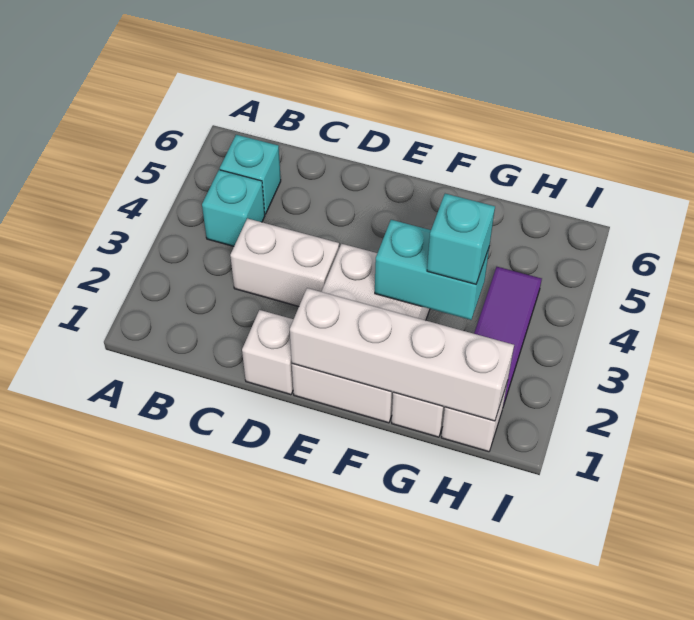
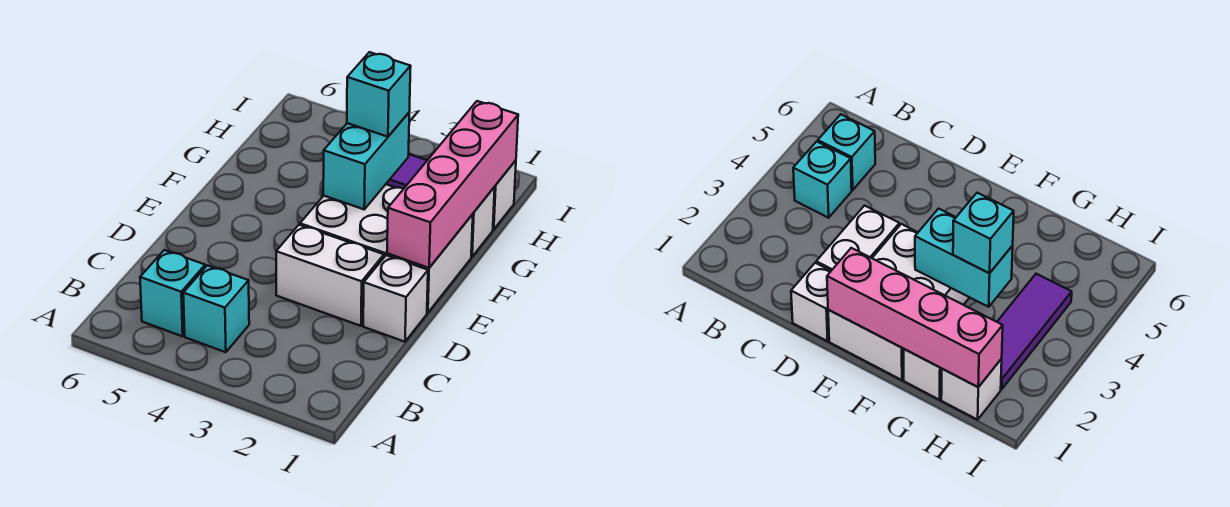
white 1x2 brick [230,218,339,306] -> white 1x2 brick turned to [276,225,384,326]
white 1x4 brick [289,288,514,421] -> pink 1x4 brick [387,101,518,268]

